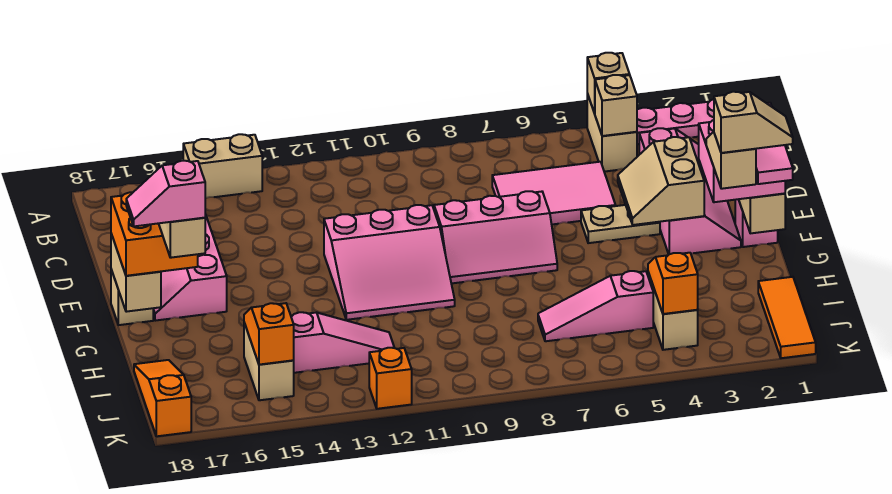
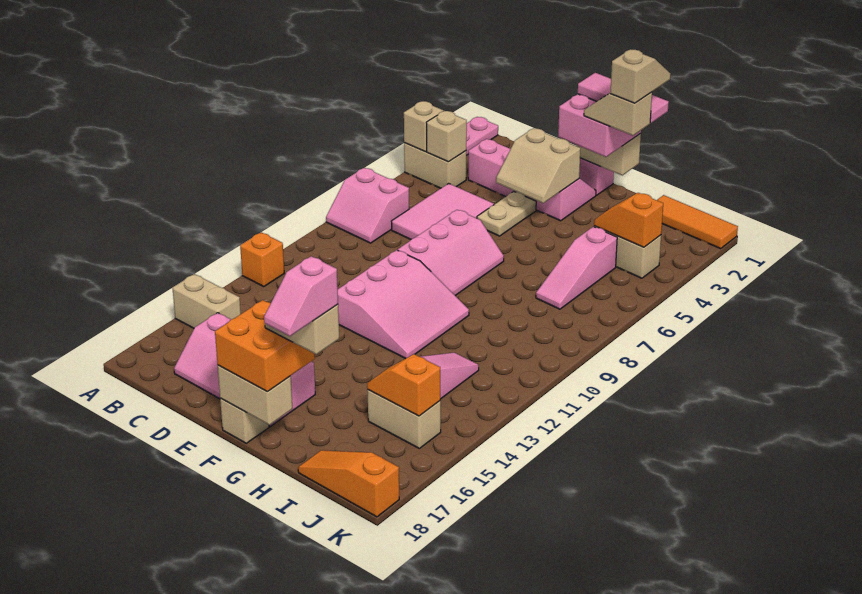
none -> pink 2x2 slope [326,168,409,243]
tan 1x2 brick [183,134,262,198] -> tan 1x2 brick turned to [172,274,241,328]
orange 1x1 brick [369,348,412,409] -> orange 1x1 brick moved to [240,232,284,287]

